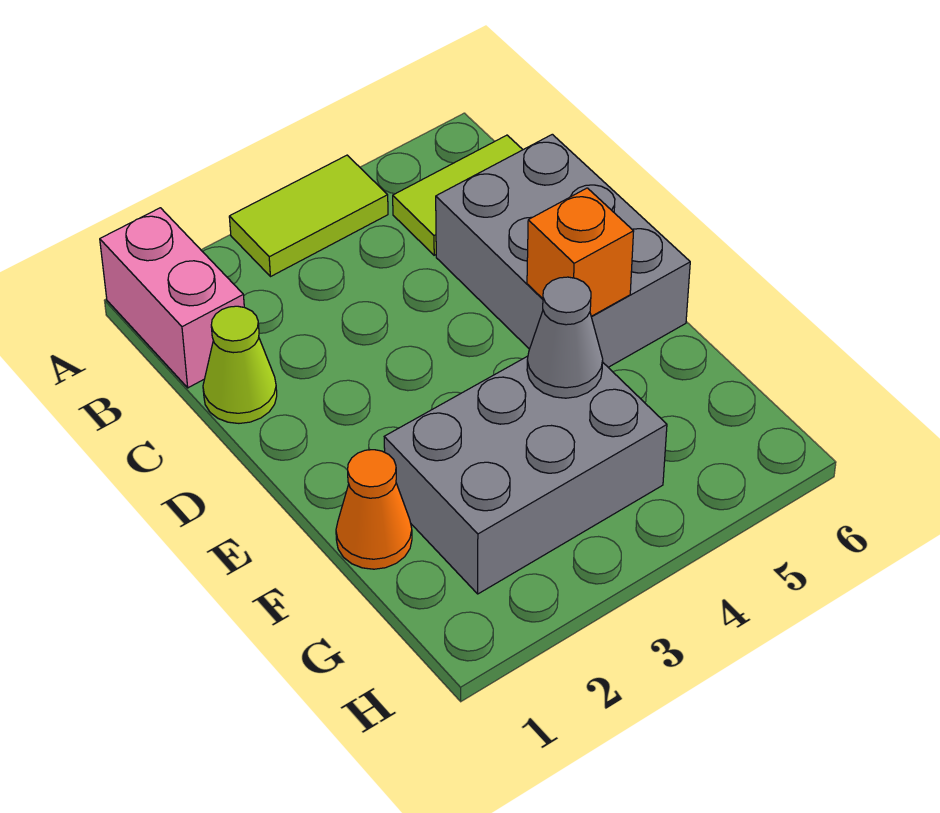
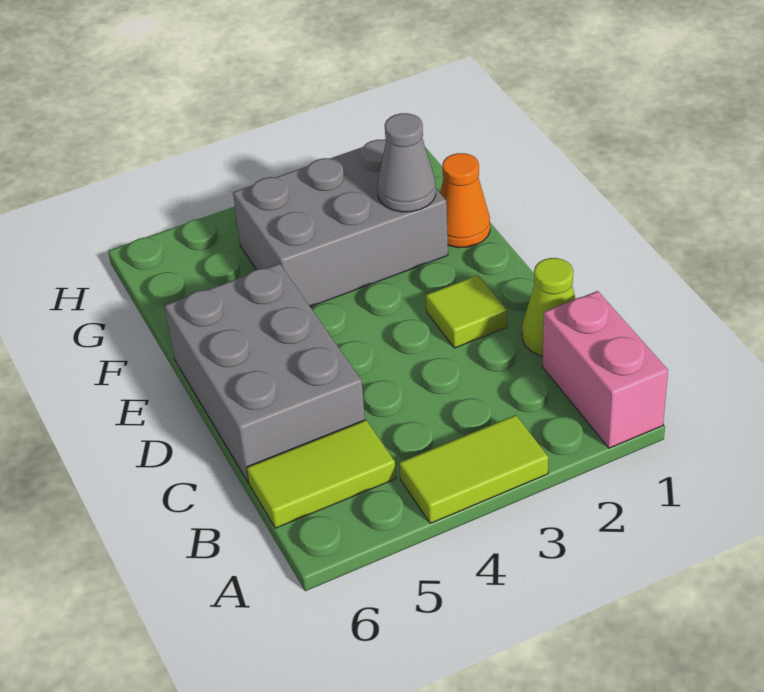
none -> lime 1x1 tile [426,275,507,348]
orange 1x1 brick [527,188,634,316] -> none
grey 1x1 cone [527,277,603,398] -> grey 1x1 cone moved to [378,113,436,212]

